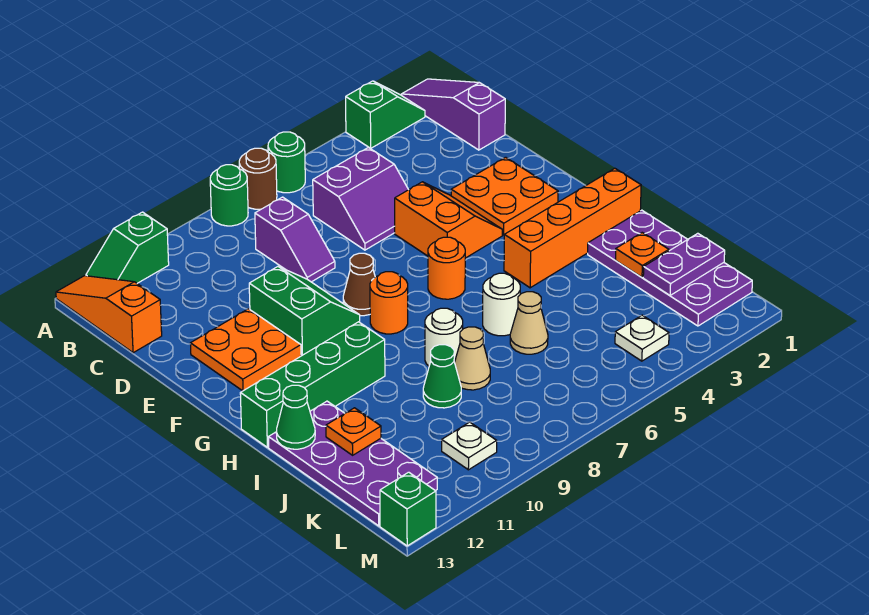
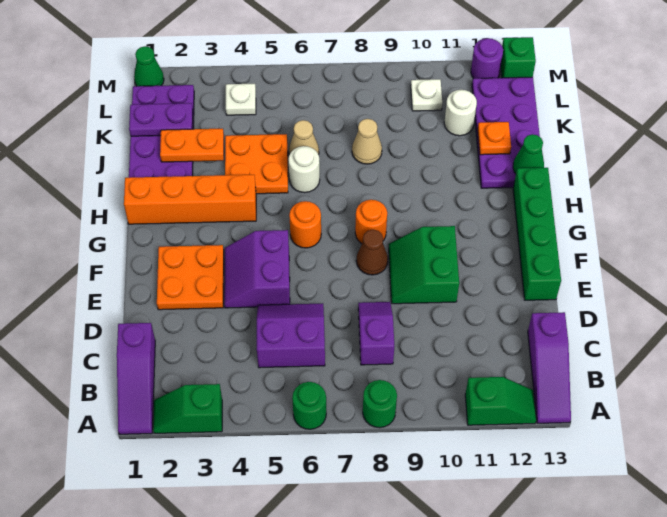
brown 1x1 round brick [239,148,277,209] -> none
orange 1x3 slope [56,276,162,353] -> purple 1x3 slope [528,312,571,423]
orange 2x2 slope [395,182,502,258] -> purple 2x2 slope [224,230,290,308]
orange 2x2 plate [190,309,301,391] -> orange 2x2 plate moved to [225,134,288,194]
green 1x4 brick [240,322,385,447] -> green 1x4 brick turned to [513,168,561,300]
white 1x1 round brick [425,308,463,366] -> white 1x1 round brick moved to [444,90,477,136]
orange 1x1 plate [616,233,669,277] -> orange 1x2 plate [160,129,224,162]
green 1x1 cone [423,345,461,408] -> green 1x1 cone moved to [134,46,164,86]
none -> purple 1x1 round brick [471,38,503,79]

